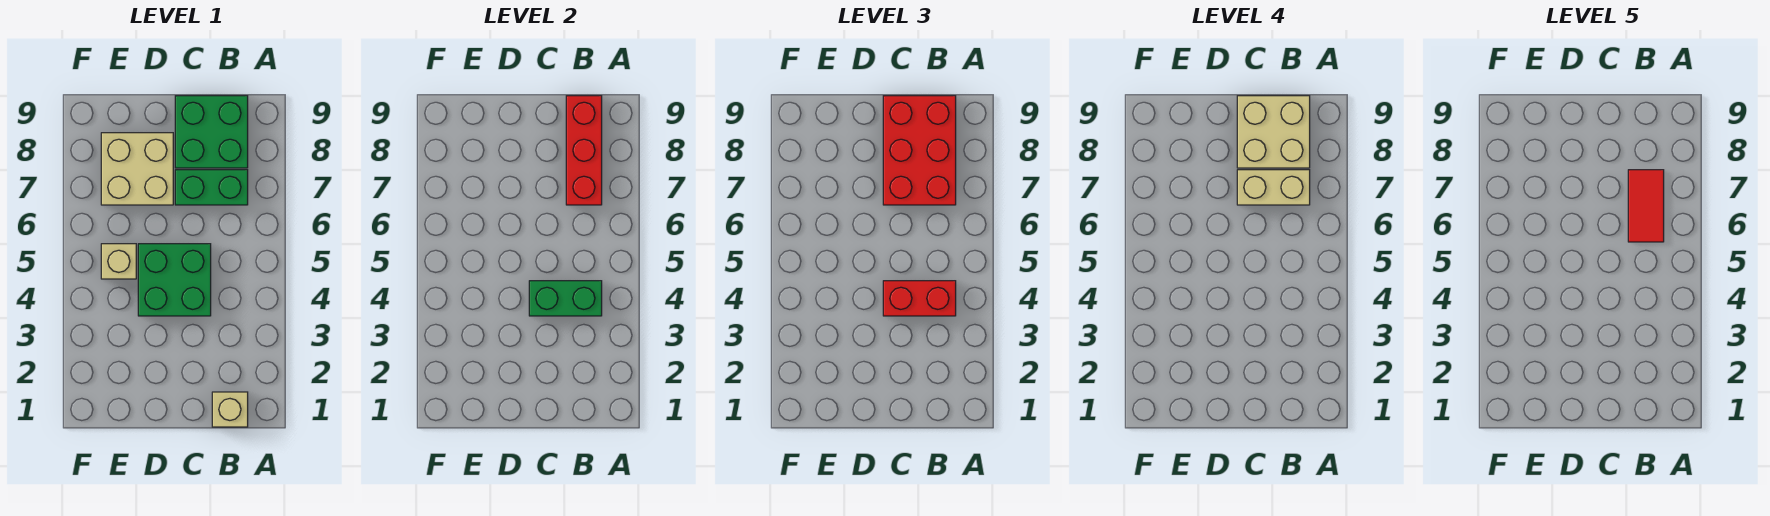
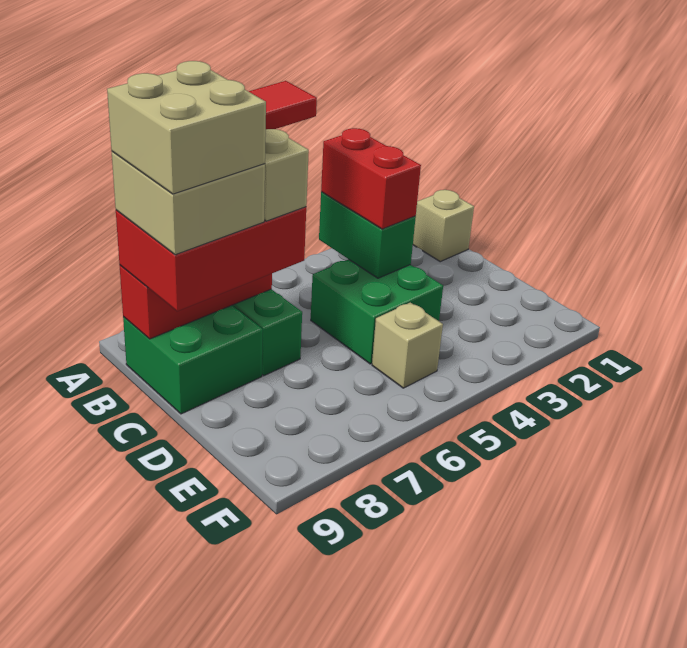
tan 2x2 brick [101,133,173,205] -> tan 2x2 brick moved to [107,61,266,194]

